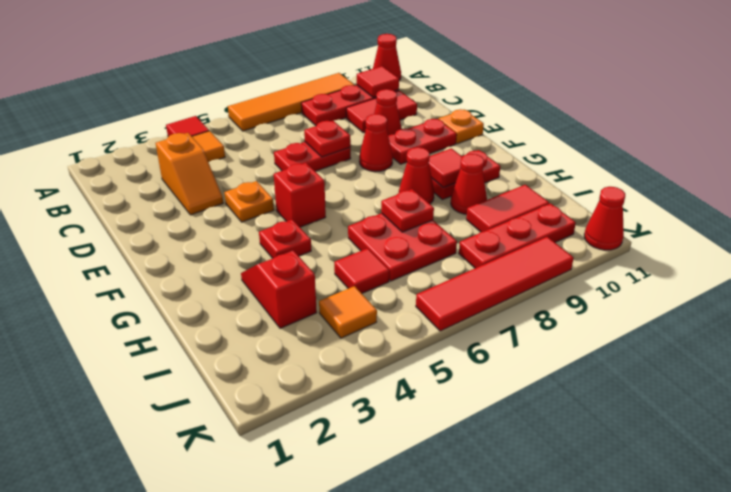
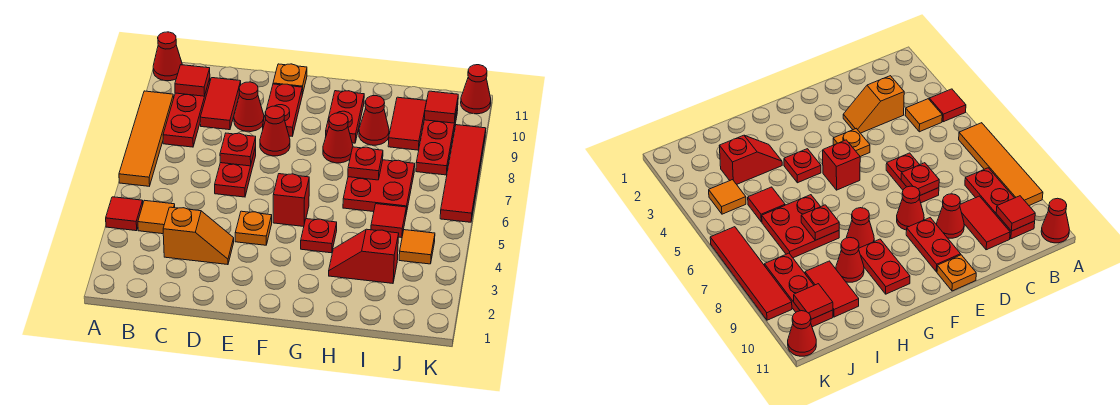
red 1x1 tile [429,148,462,188] -> red 1x1 tile moved to [424,91,458,123]

